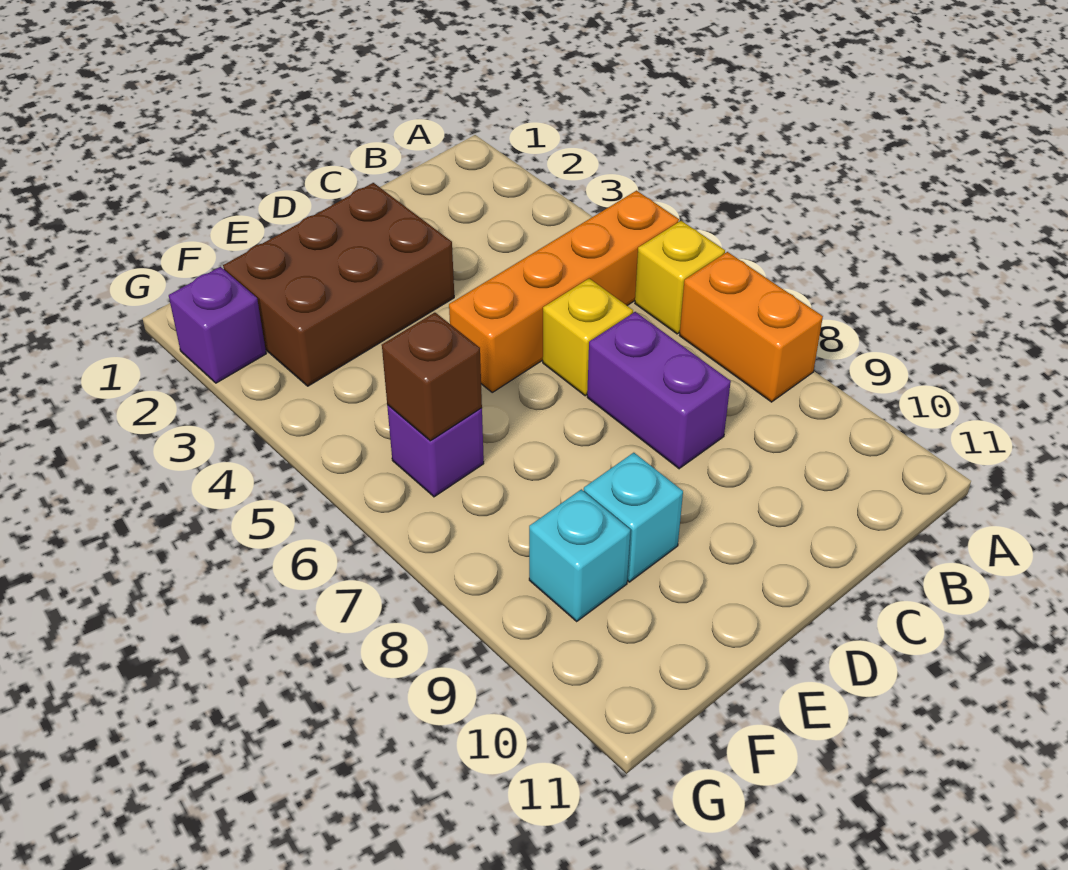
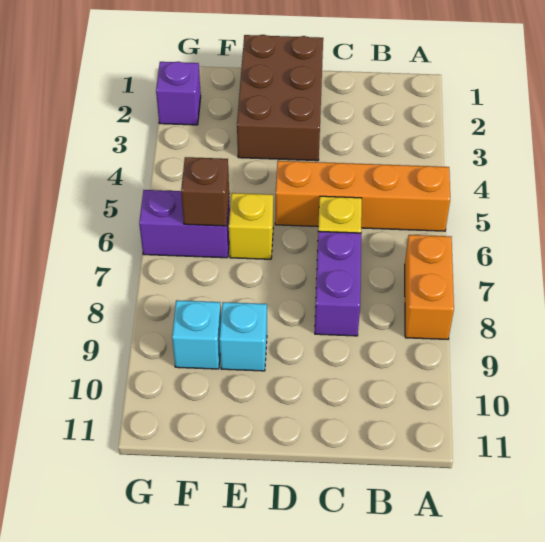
yellow 1x1 brick [635,221,725,334] -> yellow 1x1 brick moved to [229,193,273,259]
brown 2x3 brick [223,183,454,386] -> brown 2x3 brick turned to [237,35,323,161]
purple 1x1 brick [387,405,484,497] -> purple 1x2 brick [139,190,230,258]

